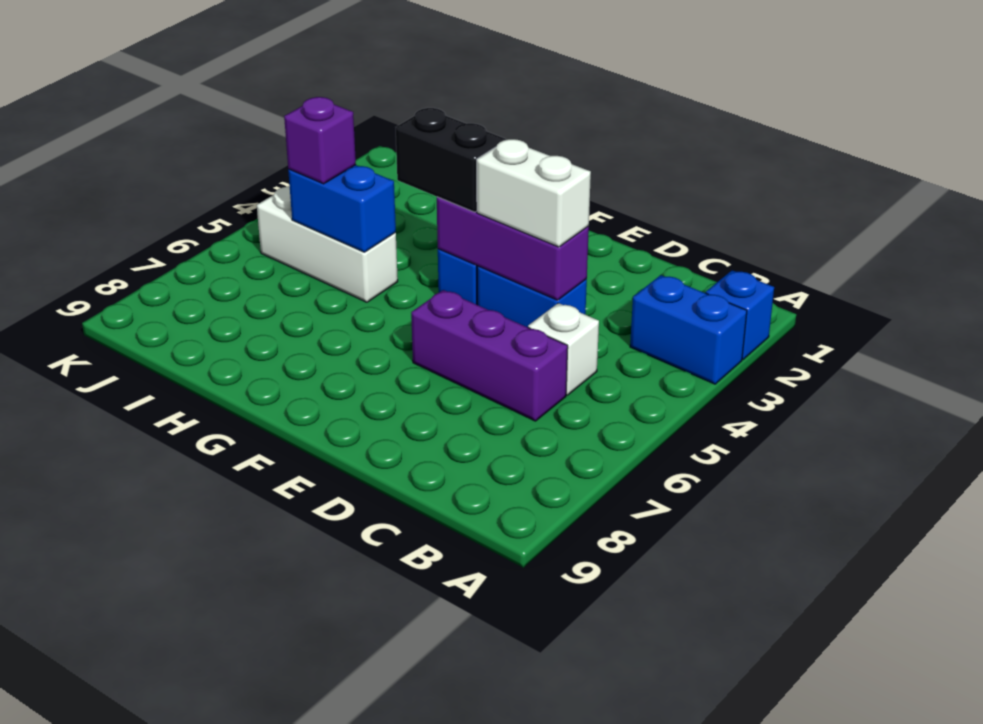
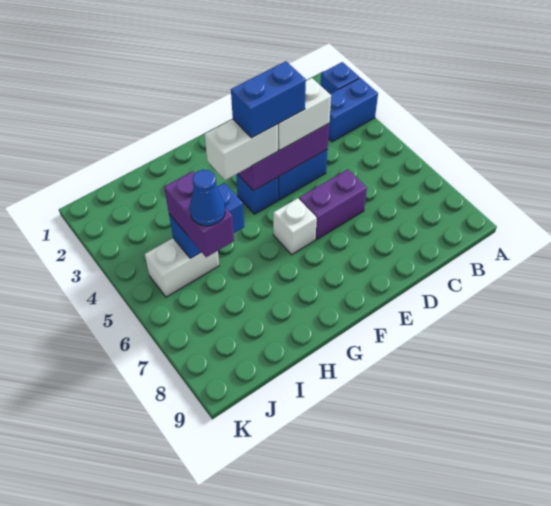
white 1x1 brick [528,303,599,395] -> white 1x1 brick moved to [273,198,317,255]
purple 1x3 brick [411,290,568,421] -> purple 1x2 brick [299,169,367,239]
none -> blue 1x2 brick [231,61,306,138]
black 1x2 brick [396,108,506,212] -> white 1x2 brick [204,119,278,180]
white 1x3 brick [257,186,398,302] -> white 1x2 brick [145,238,219,297]
purple 1x1 brick [284,97,356,184] -> purple 1x2 brick [164,171,234,257]
none -> blue 1x1 cone [190,170,225,226]

